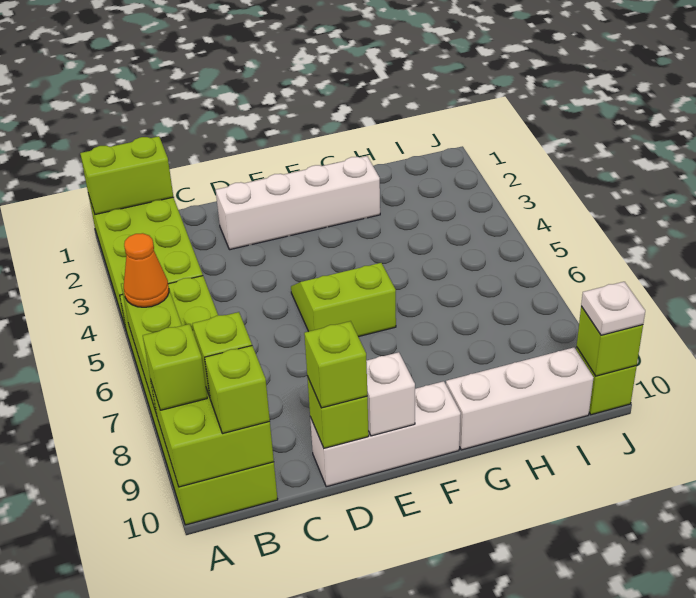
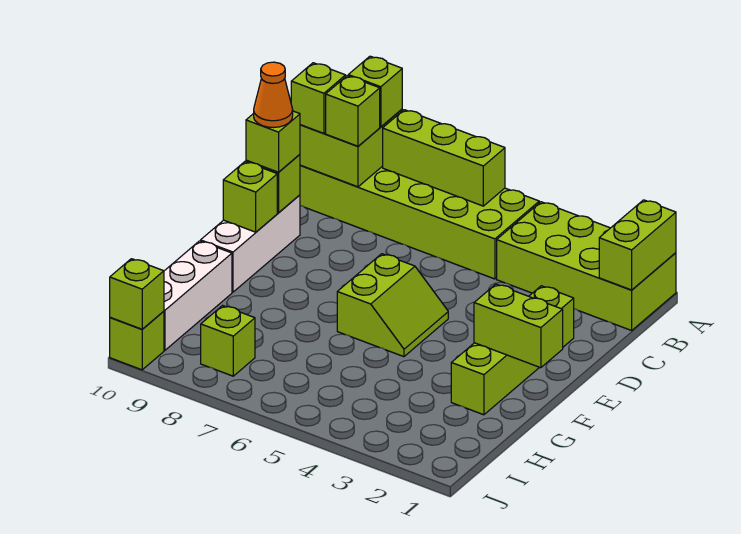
orange 1x1 cone [124,233,169,307] -> orange 1x1 cone moved to [254,62,293,128]
white 1x4 brick [216,156,380,250] -> lime 1x4 brick [451,286,574,415]
white 1x1 brick [366,352,415,436] -> lime 1x1 brick [223,162,277,232]
none -> lime 1x2 brick [474,284,563,368]
none -> lime 1x1 brick [201,306,255,376]
white 1x1 plate [581,282,645,335] -> none

